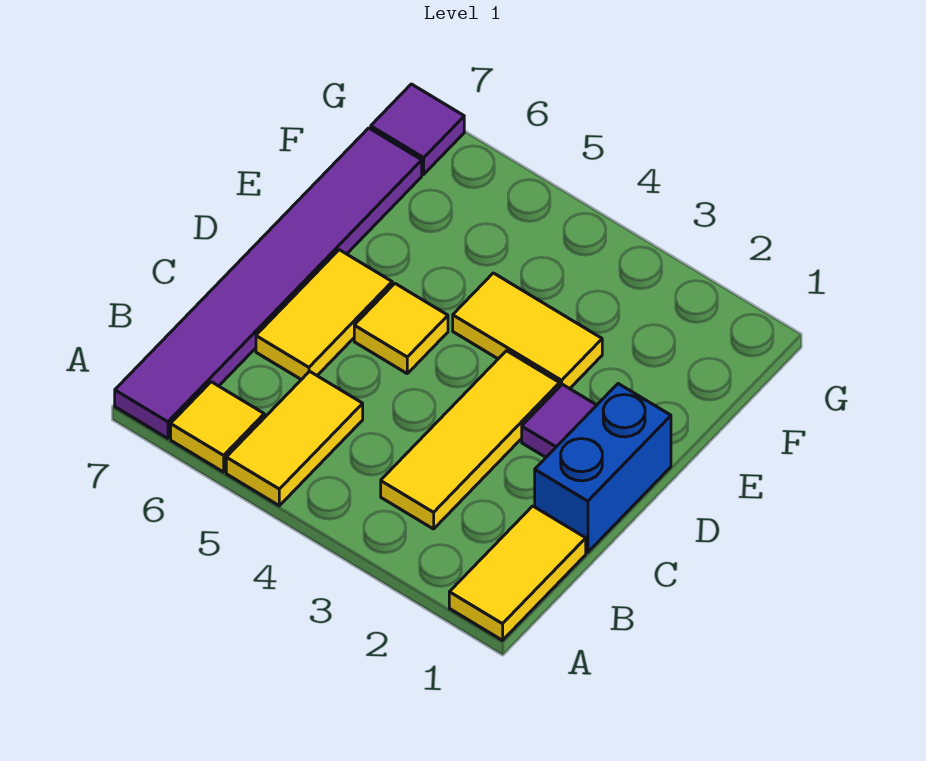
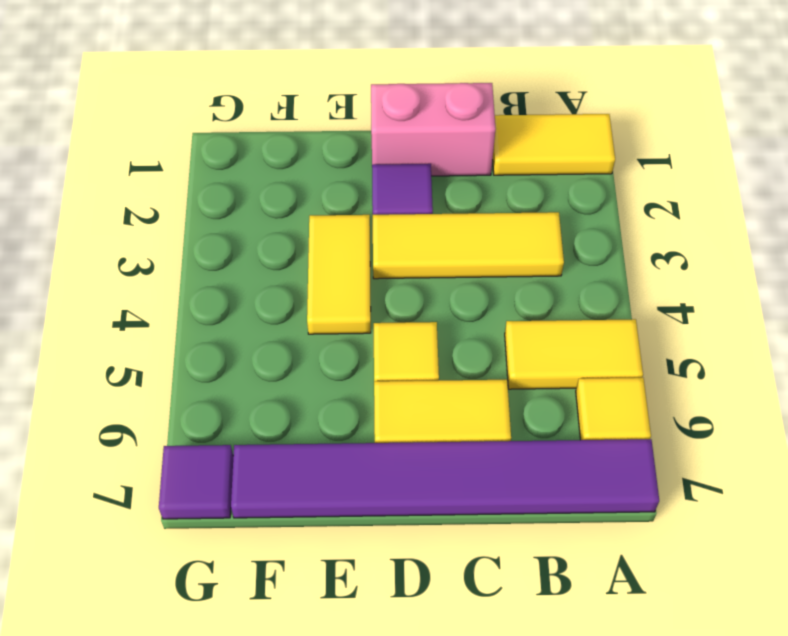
blue 1x2 brick [535,384,671,552] -> pink 1x2 brick [371,83,496,176]

